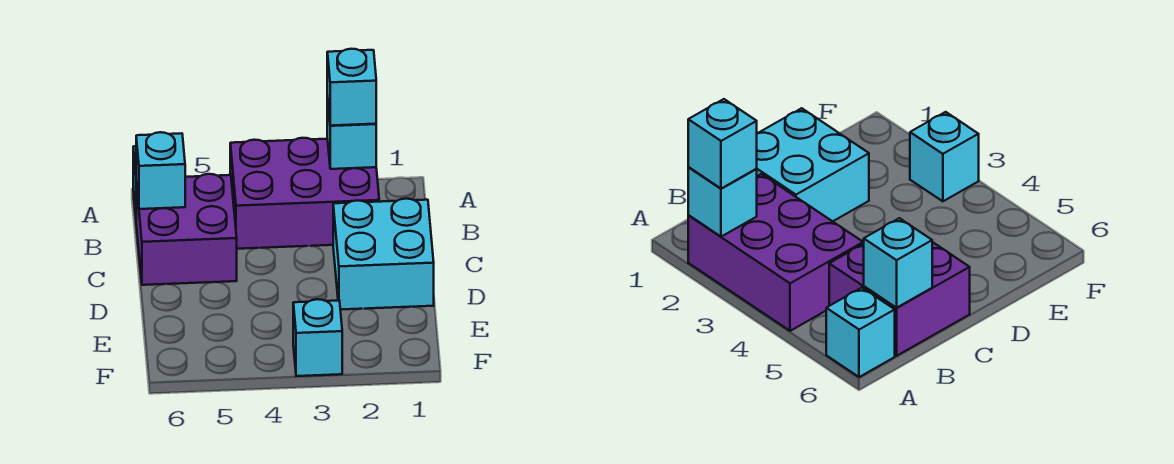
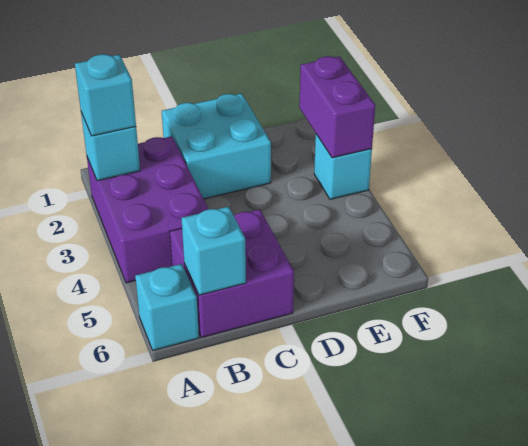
none -> purple 1x2 brick [299,56,375,158]

